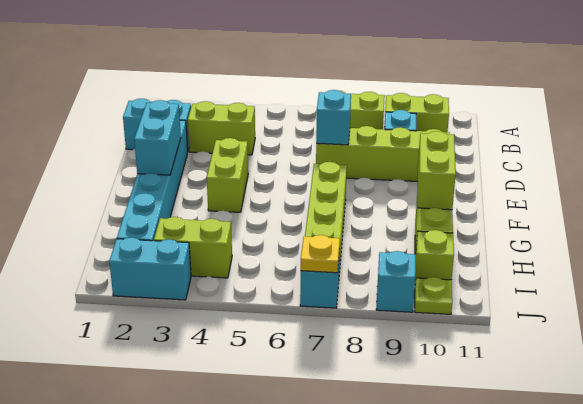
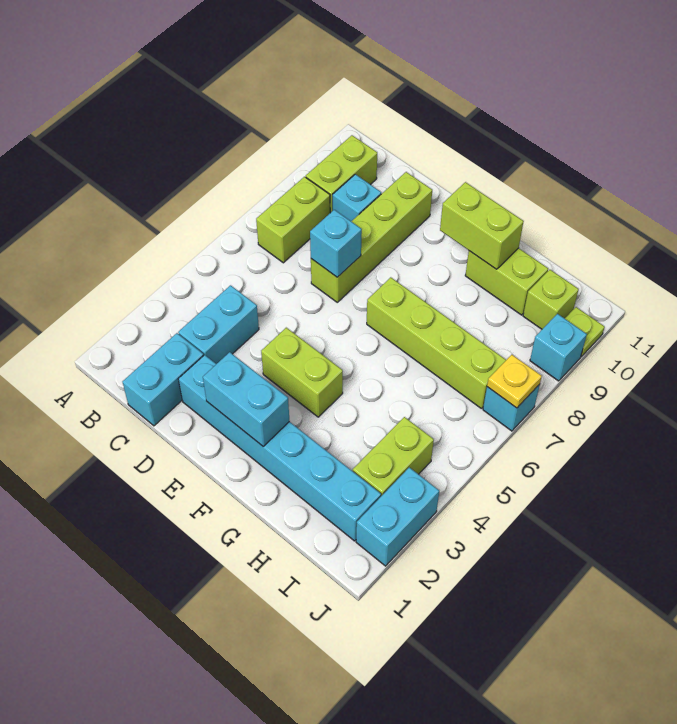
lime 1x2 brick [188,101,255,155] -> cyan 1x2 brick [178,285,259,364]

